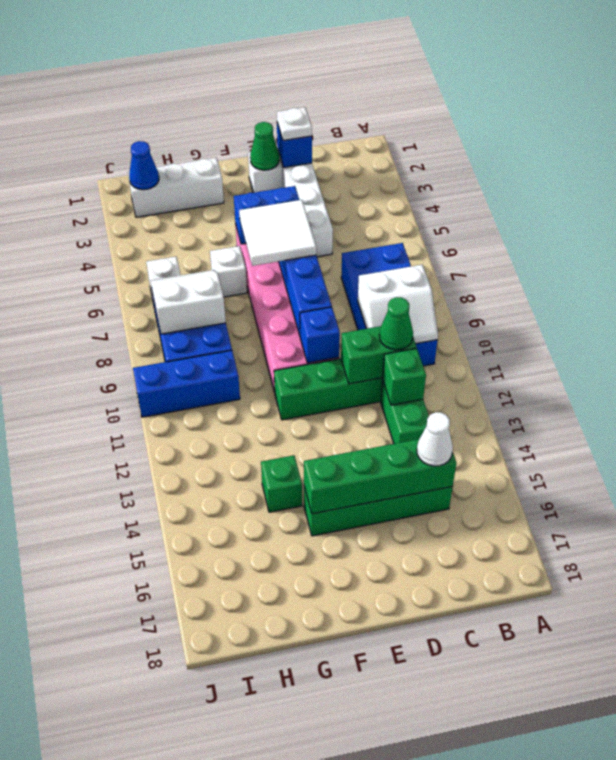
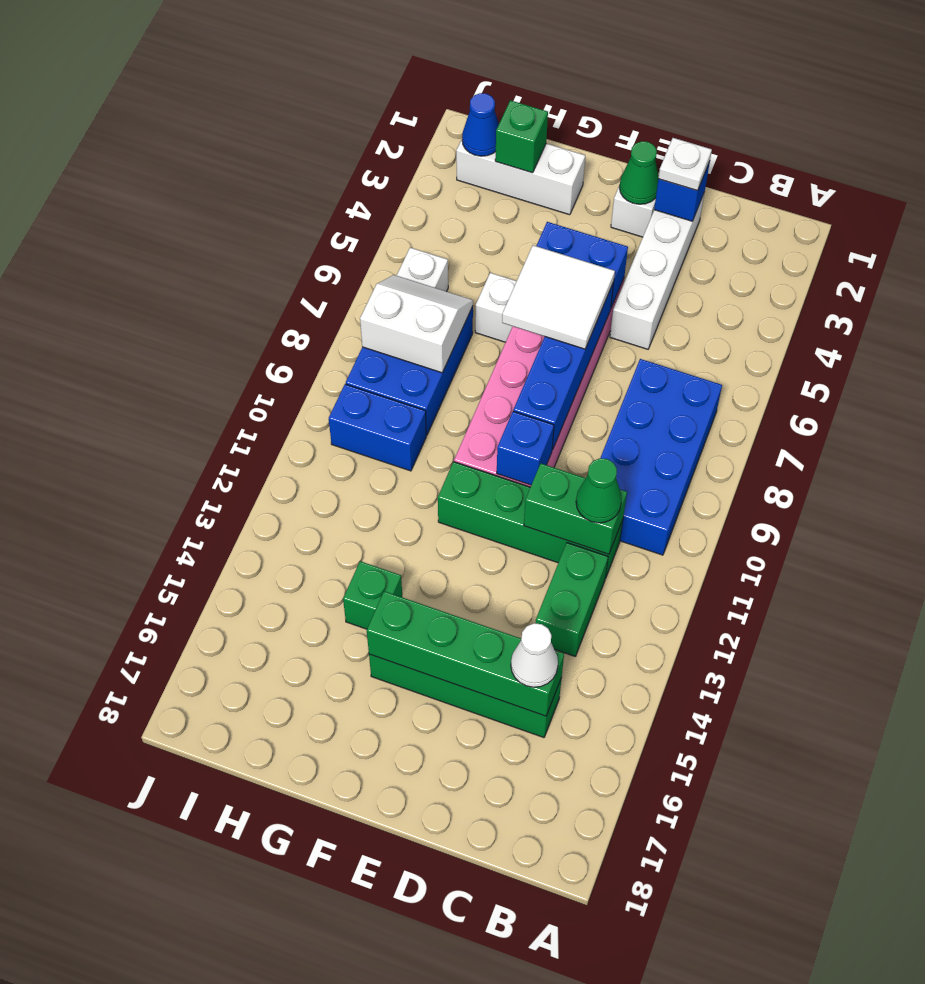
white 2x2 slope [358,265,438,344] -> none
green 1x1 brick [383,348,426,405] -> green 1x1 brick moved to [495,100,548,173]
blue 1x3 brick [133,350,240,417] -> blue 1x2 brick [329,384,426,471]

